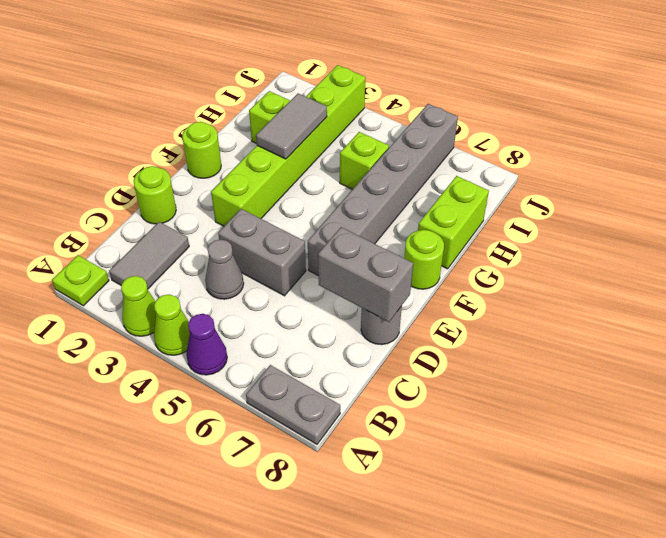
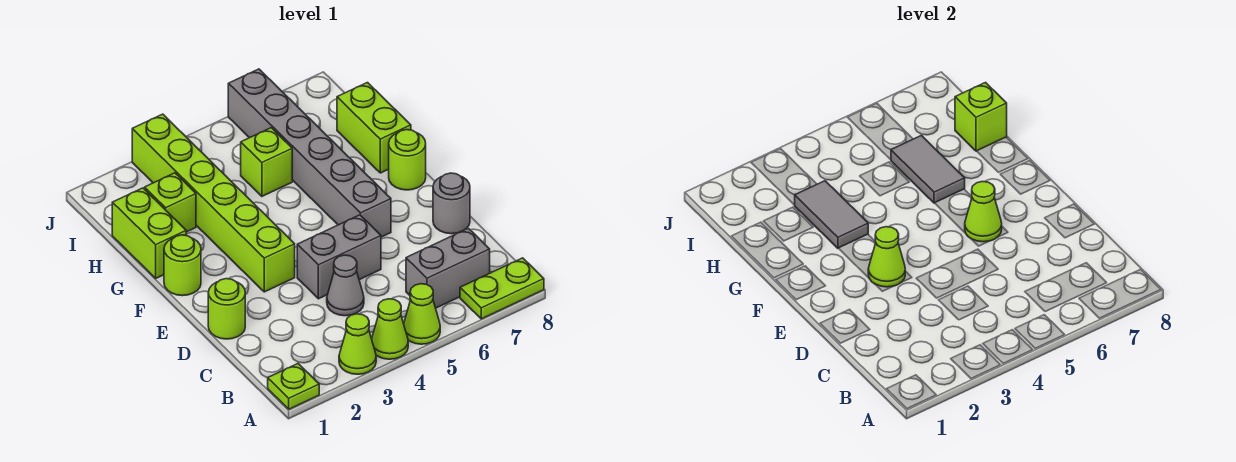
purple 1x1 cone [187,314,227,375] -> lime 1x1 cone [404,284,440,344]
grey 1x2 plate [246,365,340,444] -> lime 1x2 plate [460,258,544,319]
grey 1x2 tile [109,222,189,289] -> grey 1x2 tile moved to [891,135,965,203]
grey 1x2 brick [318,227,413,322] -> grey 1x2 brick moved to [406,228,490,308]
none -> lime 1x1 cone [868,227,905,287]
none -> lime 1x1 cone [965,181,1002,242]
none -> lime 1x2 brick [112,188,186,278]
none -> lime 1x1 brick [955,83,1007,151]

